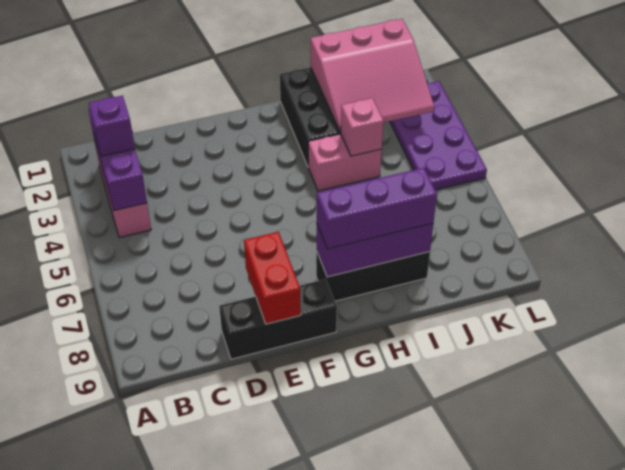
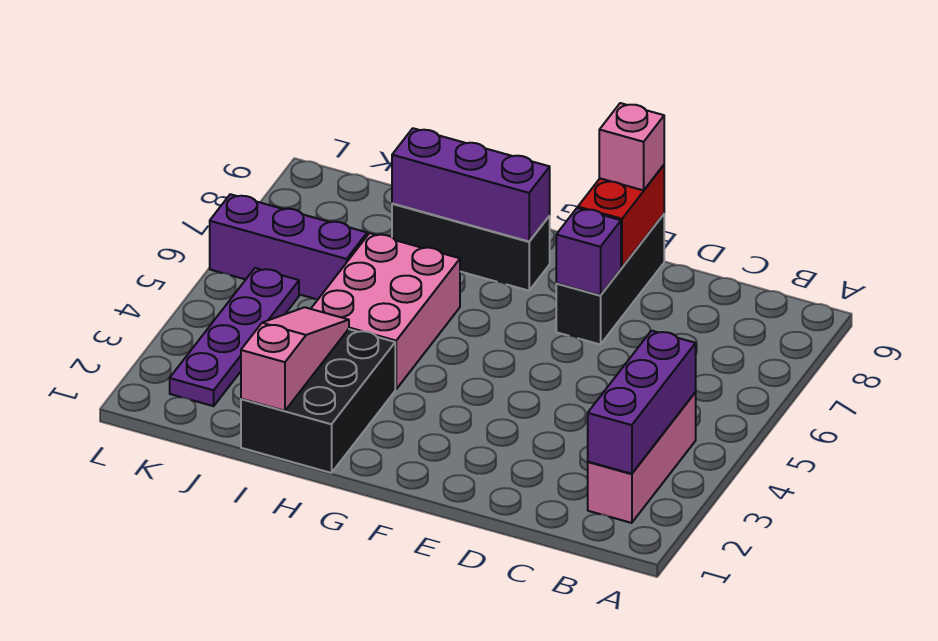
purple 1x1 brick [89,96,135,156] -> purple 1x1 brick moved to [556,208,621,295]
black 1x3 brick [219,279,337,359] -> black 1x3 brick turned to [556,214,664,345]
purple 1x3 brick [317,168,437,249] -> purple 1x3 brick moved to [210,194,367,299]
pink 1x2 brick [308,134,382,191] -> pink 2x3 brick [311,233,460,389]
pink 3x3 slope [311,19,434,132] -> pink 1x3 slope [241,307,349,411]
pink 1x1 brick [340,98,383,156] -> pink 1x1 brick moved to [599,103,664,190]
purple 2x4 plate [390,81,487,190] -> purple 1x4 plate [170,268,299,406]

